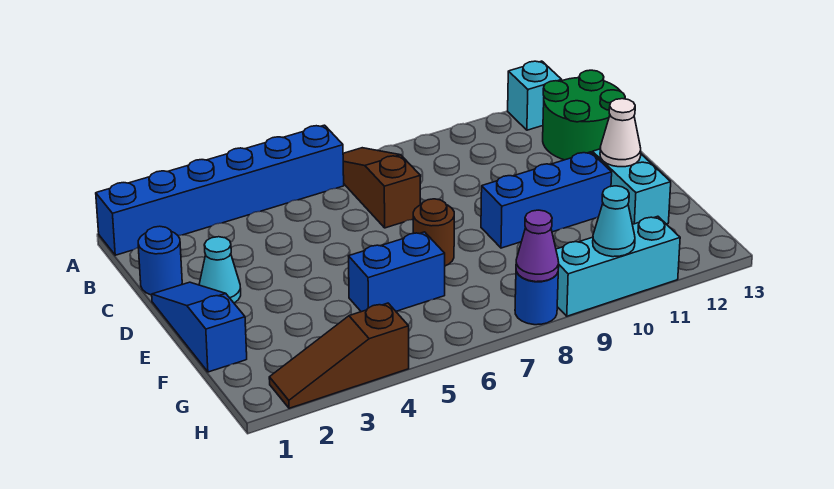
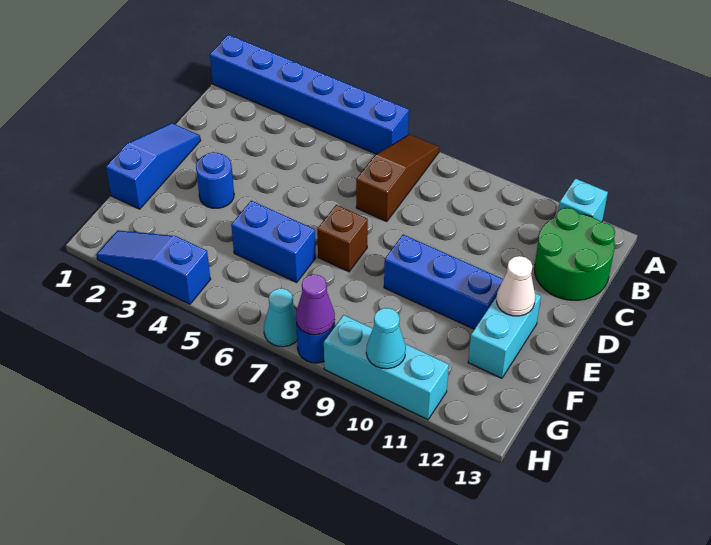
blue 1x1 round brick [138,226,182,295] -> blue 1x1 round brick moved to [196,152,234,208]
cyan 1x1 cone [199,237,241,303] -> cyan 1x1 cone moved to [264,289,297,347]
brown 1x1 round brick [413,199,454,266] -> brown 1x1 brick [317,205,368,272]
brown 1x3 slope [269,303,409,408] -> blue 1x3 slope [96,230,211,304]

